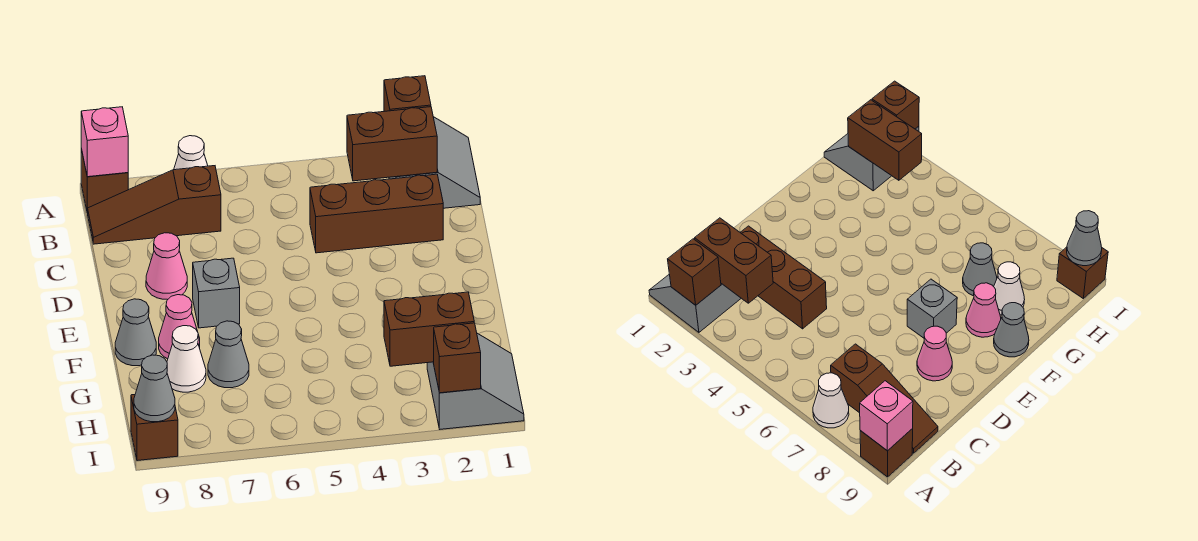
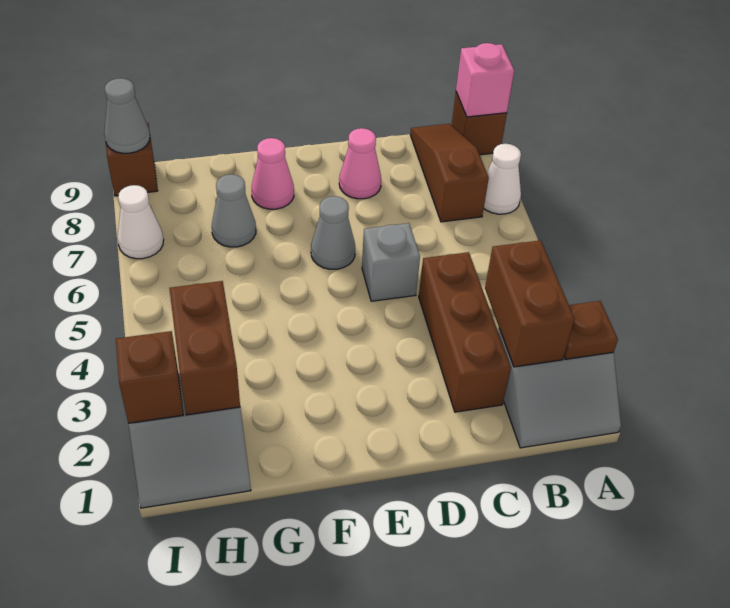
brown 1x1 brick [384,76,431,111] -> brown 1x1 plate [564,301,618,359]
grey 1x1 brick [193,258,240,328] -> grey 1x1 brick moved to [362,223,420,301]
grey 1x1 cone [115,299,156,366] -> grey 1x1 cone moved to [311,196,355,269]
white 1x1 cone [167,326,206,392] -> white 1x1 cone moved to [117,185,164,259]

